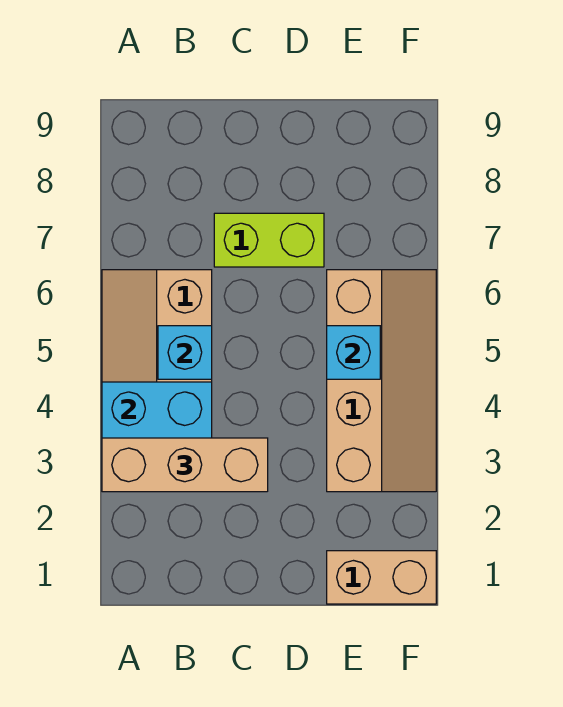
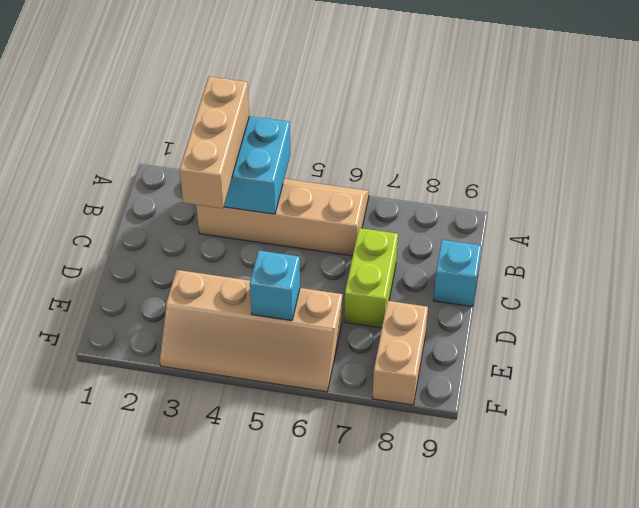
cyan 1x1 brick [158,326,212,379] -> cyan 1x1 brick moved to [433,240,481,307]
tan 1x2 brick [327,551,436,604] -> tan 1x2 brick moved to [372,301,428,405]

